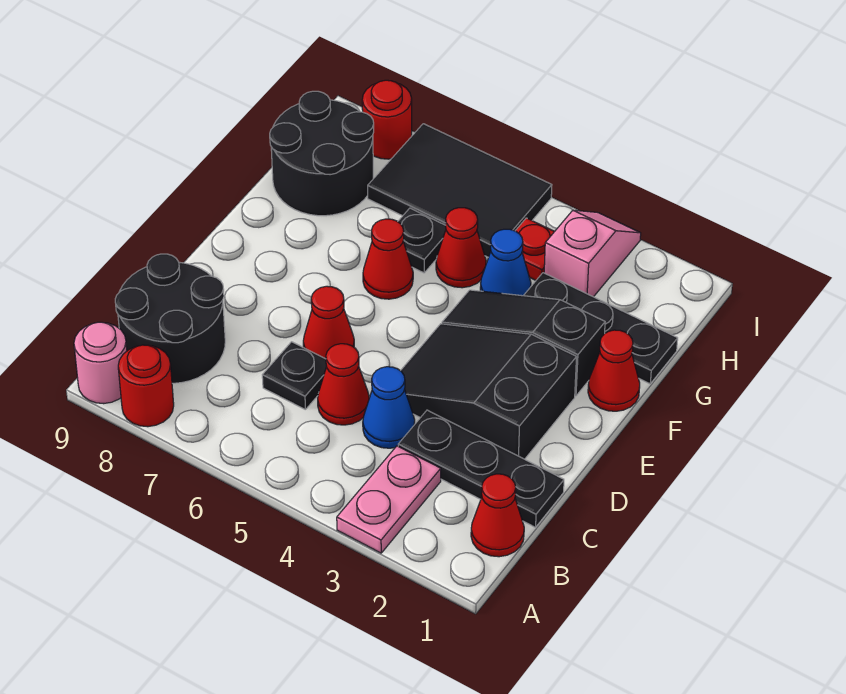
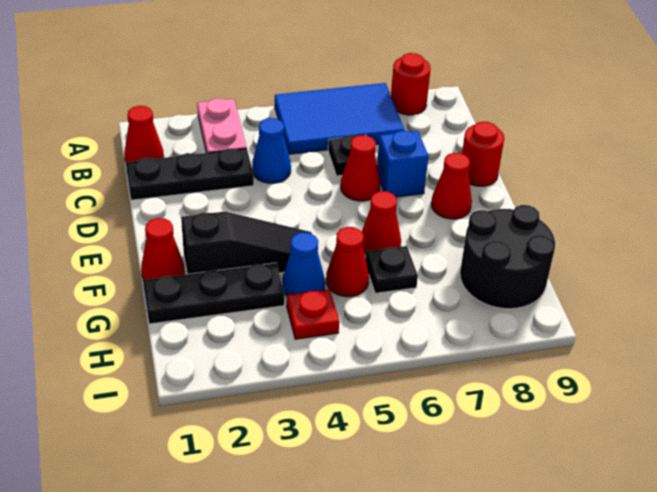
none -> blue 2x3 tile [275,83,404,154]
pink 1x1 round brick [74,322,127,404] -> none
black 2x2 round brick [115,254,225,383] -> none
red 1x1 cone [318,344,369,425] -> red 1x1 cone moved to [431,153,472,219]
black 2x3 slope [401,324,577,459] -> none
none -> blue 1x1 brick [377,131,429,197]
pink 1x2 slope [544,210,641,297] -> none
black 2x3 tile [368,124,552,257] -> none
red 1x1 round brick [362,80,412,159] -> red 1x1 round brick moved to [462,122,504,186]

